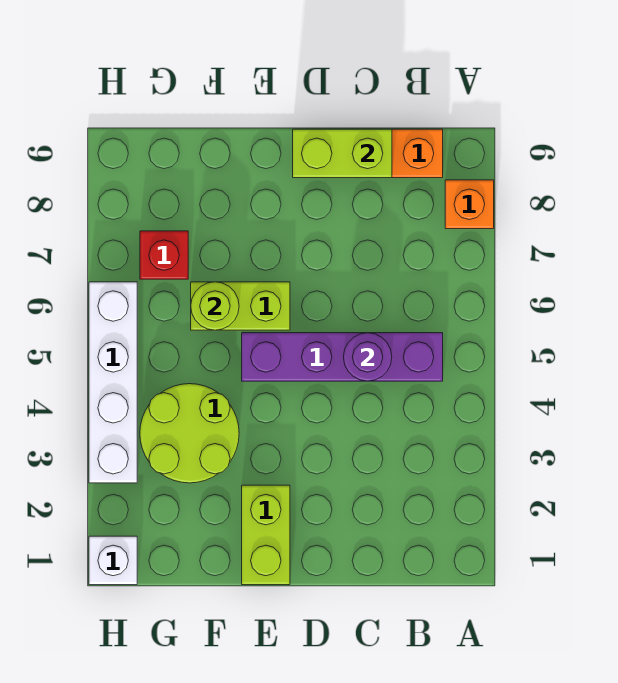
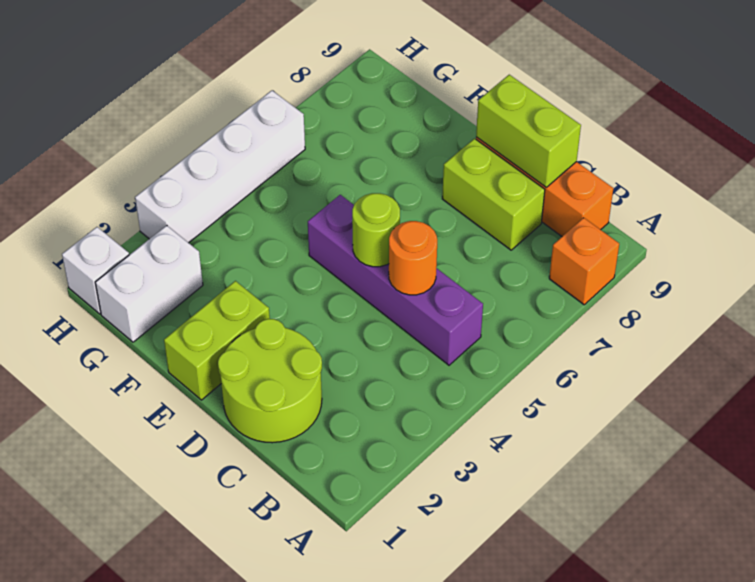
purple 1x1 round brick [344,333,392,381] -> orange 1x1 round brick [389,221,437,295]
lime 1x2 brick [191,282,290,330] -> lime 1x2 brick moved to [442,139,545,250]
lime 2x2 round brick [140,384,239,483] -> lime 2x2 round brick moved to [218,319,322,443]
lime 1x1 round brick [191,282,239,330] -> lime 1x1 round brick moved to [352,193,400,267]
none -> white 1x2 brick [95,225,203,342]
red 1x1 brick [140,231,188,279] -> none

